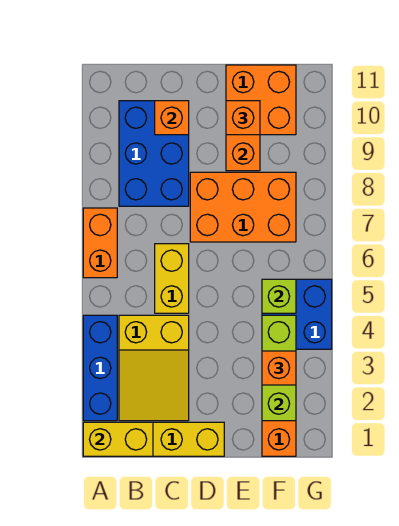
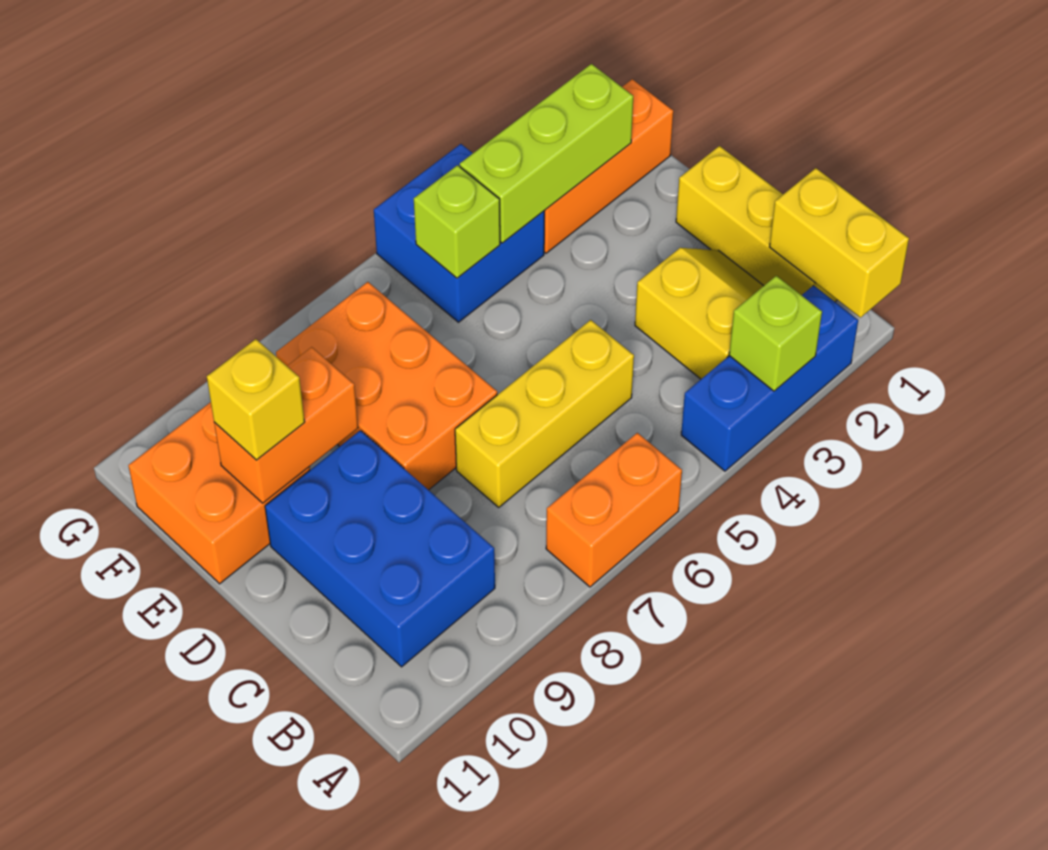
none -> lime 1x1 brick [729,276,822,391]
yellow 2x3 slope [119,315,189,421] -> yellow 2x2 slope [635,248,763,379]
blue 2x3 brick [119,101,189,206] -> blue 2x3 brick turned to [265,430,495,667]
yellow 1x2 brick [155,244,189,313] -> yellow 1x3 brick [455,320,634,507]
orange 1x1 brick [155,101,189,135] -> none
orange 1x1 brick [226,101,260,135] -> yellow 1x1 brick [207,339,305,460]
orange 1x1 brick [262,351,296,385] -> none

